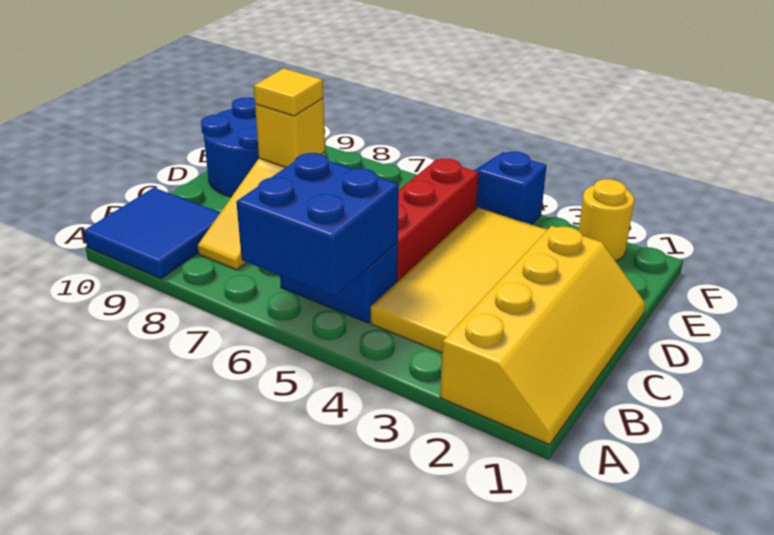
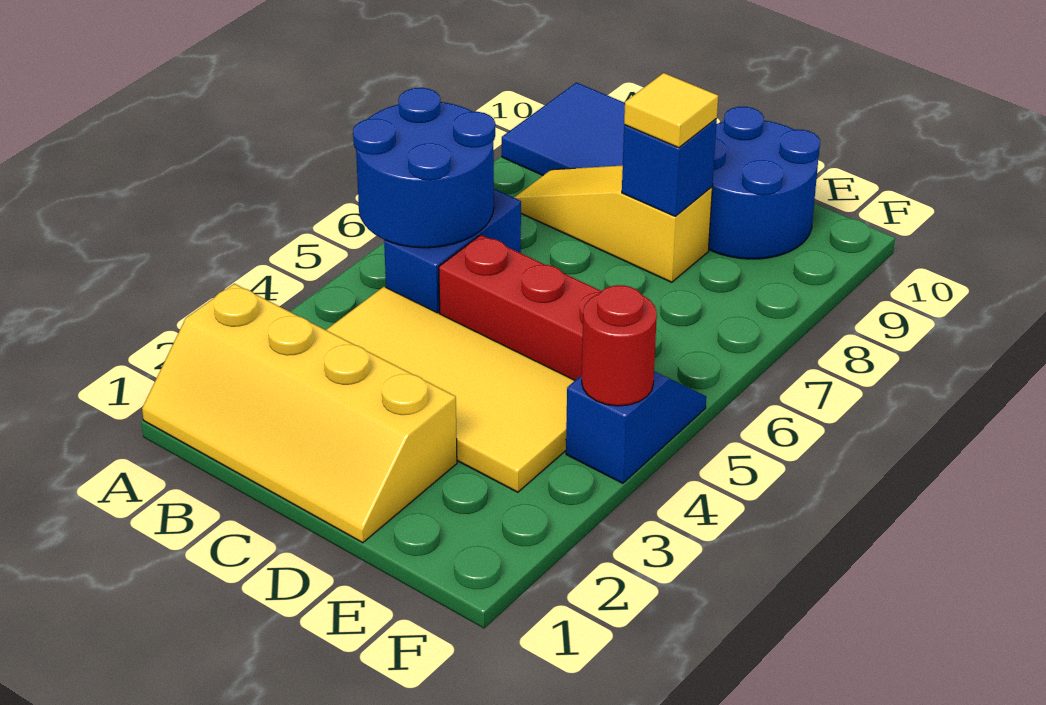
blue 2x2 brick [236,153,399,297] -> blue 2x2 round brick [353,88,495,248]
yellow 1x1 brick [255,98,325,167] -> blue 1x1 brick [622,119,717,216]
yellow 1x1 round brick [579,179,634,261] -> none
none -> red 1x1 round brick [582,285,657,406]

